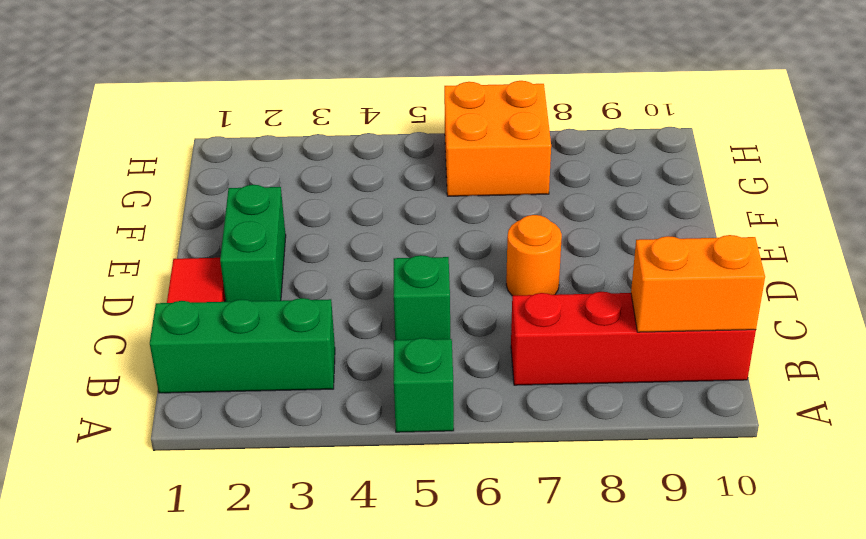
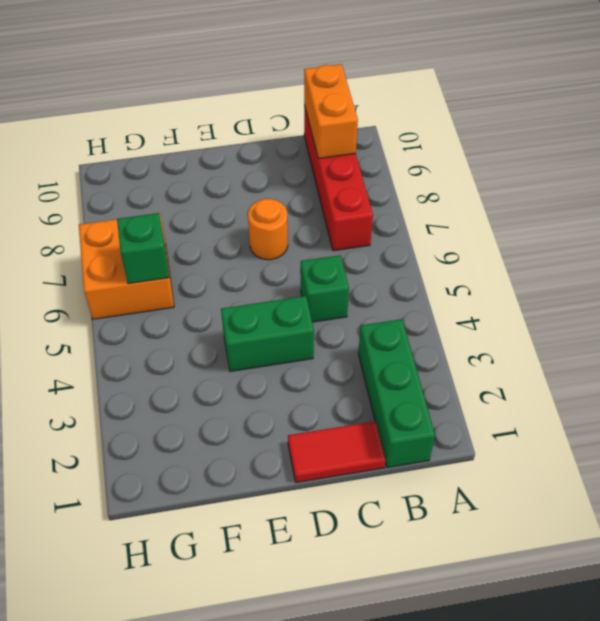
green 1x1 brick [394,338,454,432] -> green 1x1 brick moved to [117,213,169,284]
green 1x2 brick [220,185,286,302] -> green 1x2 brick moved to [221,296,314,371]

